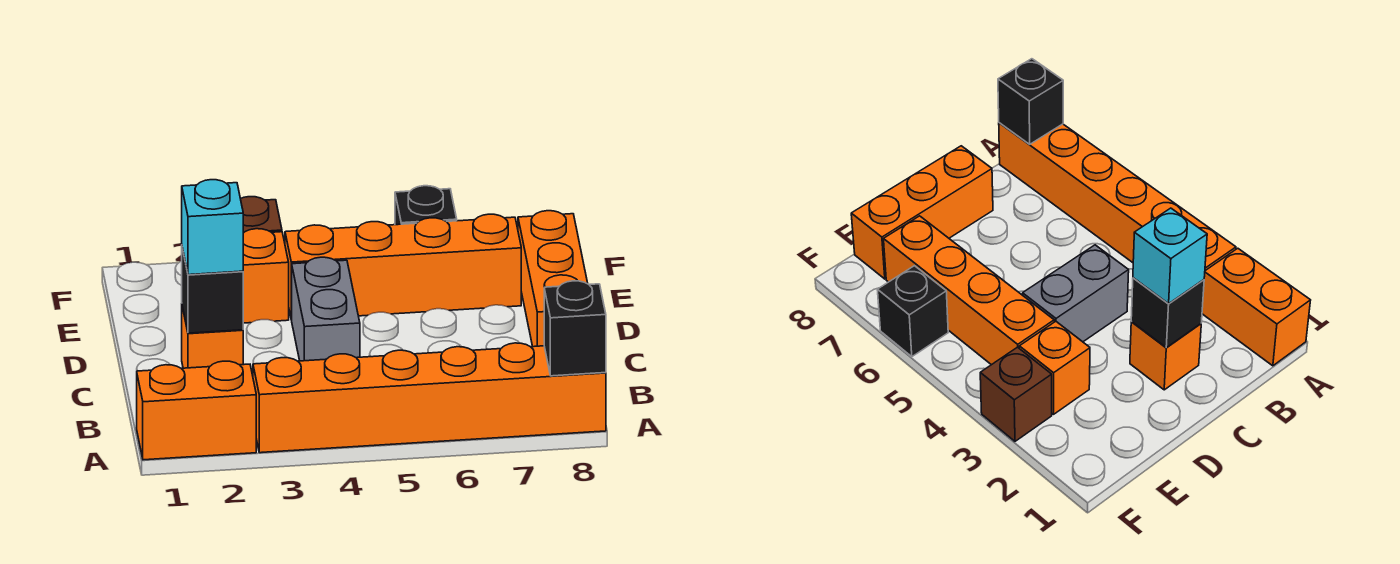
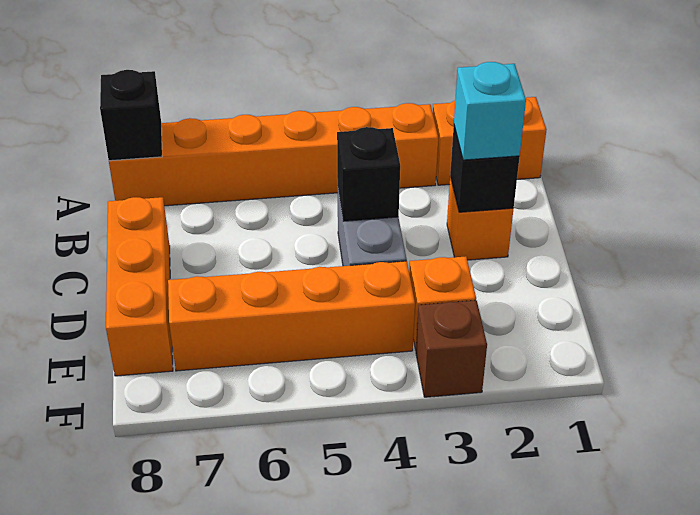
black 1x1 brick [395,186,457,225] -> black 1x1 brick moved to [337,127,400,221]

